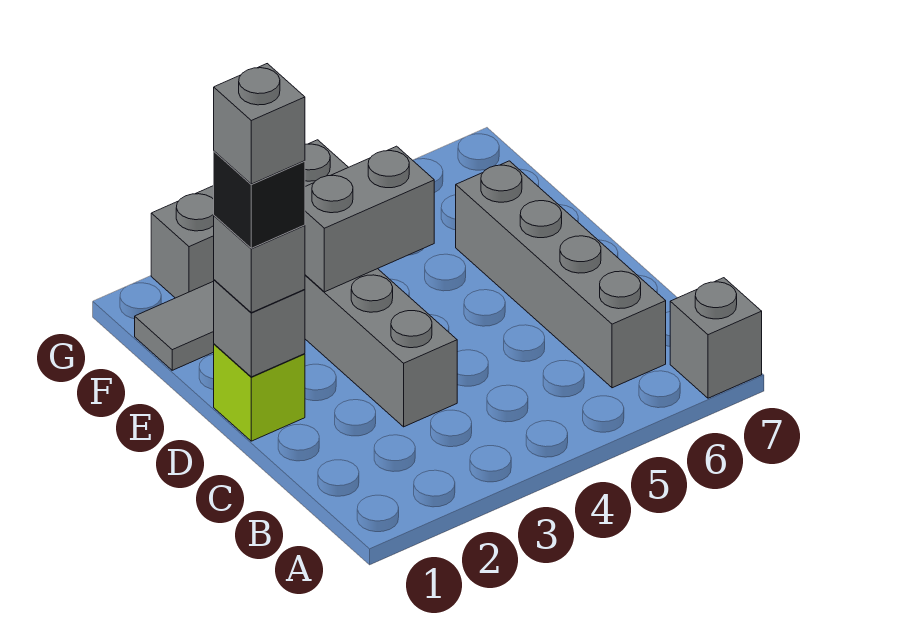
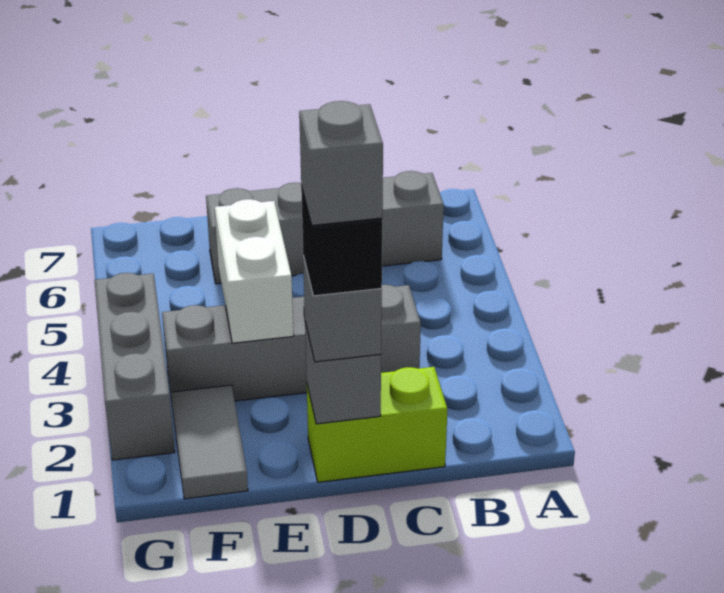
grey 1x1 brick [670,278,762,398] -> none
lime 1x1 brick [214,344,305,441] -> lime 1x2 brick [307,367,448,482]
grey 1x2 brick [305,146,434,292] -> white 1x2 brick [215,199,294,343]

